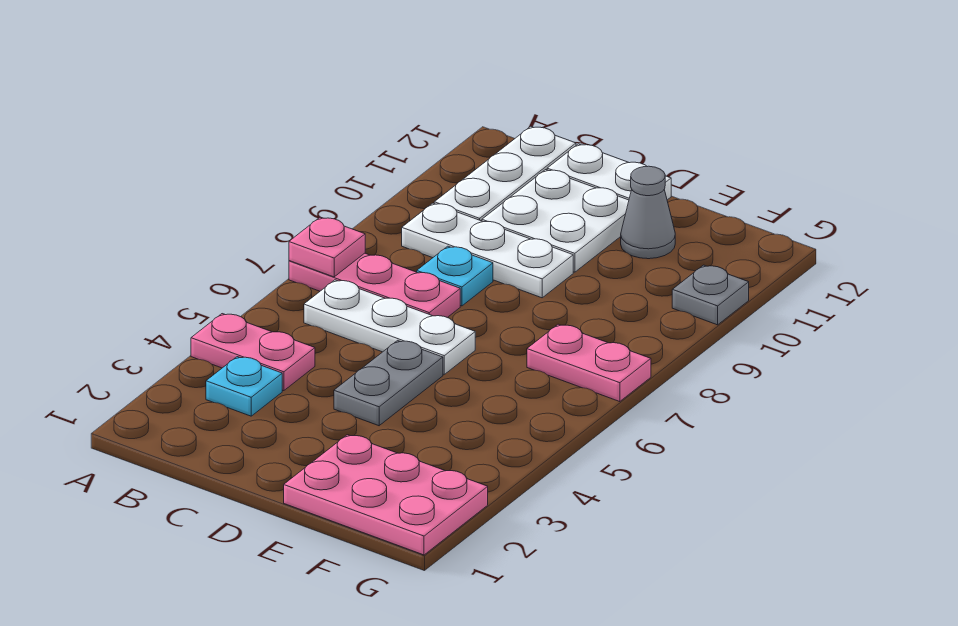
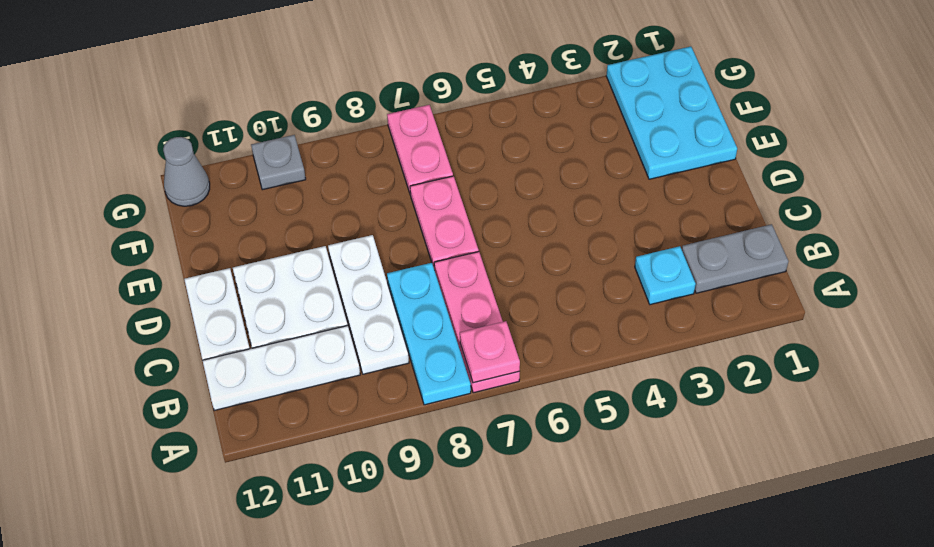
pink 1x2 plate [191,314,315,391] -> pink 1x2 plate moved to [410,176,479,270]
white 1x3 plate [304,280,475,374] -> none
cyan 1x1 plate [417,246,493,306] -> cyan 1x3 plate [387,263,471,405]
grey 1x2 plate [334,340,443,426] -> grey 1x2 plate moved to [682,224,788,293]
pink 2x3 plate [284,435,488,555] -> cyan 2x3 plate [606,47,737,179]
grey 1x1 cone [621,166,675,259] -> grey 1x1 cone moved to [163,137,210,206]

